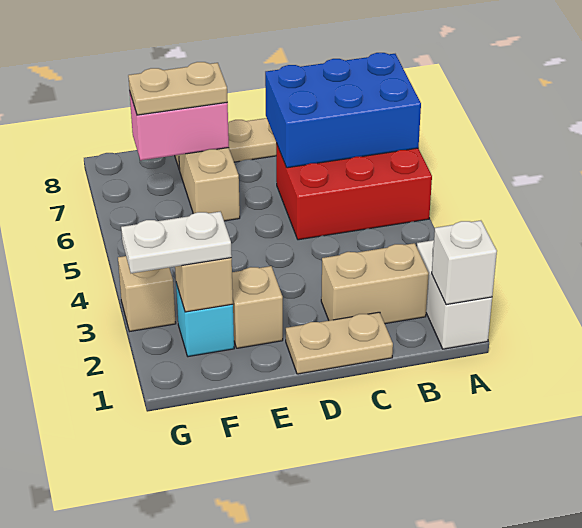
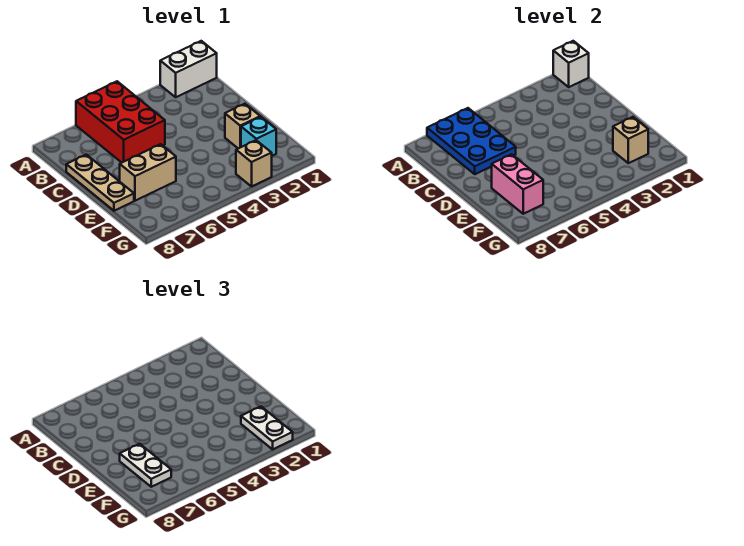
blue 2x3 brick [265,53,421,168] -> blue 2x3 plate [427,108,516,174]
tan 1x2 brick [321,243,429,324] -> none
tan 1x2 plate [286,312,393,374] -> none
tan 1x2 plate [128,62,228,115] -> white 1x2 plate [120,444,171,487]

